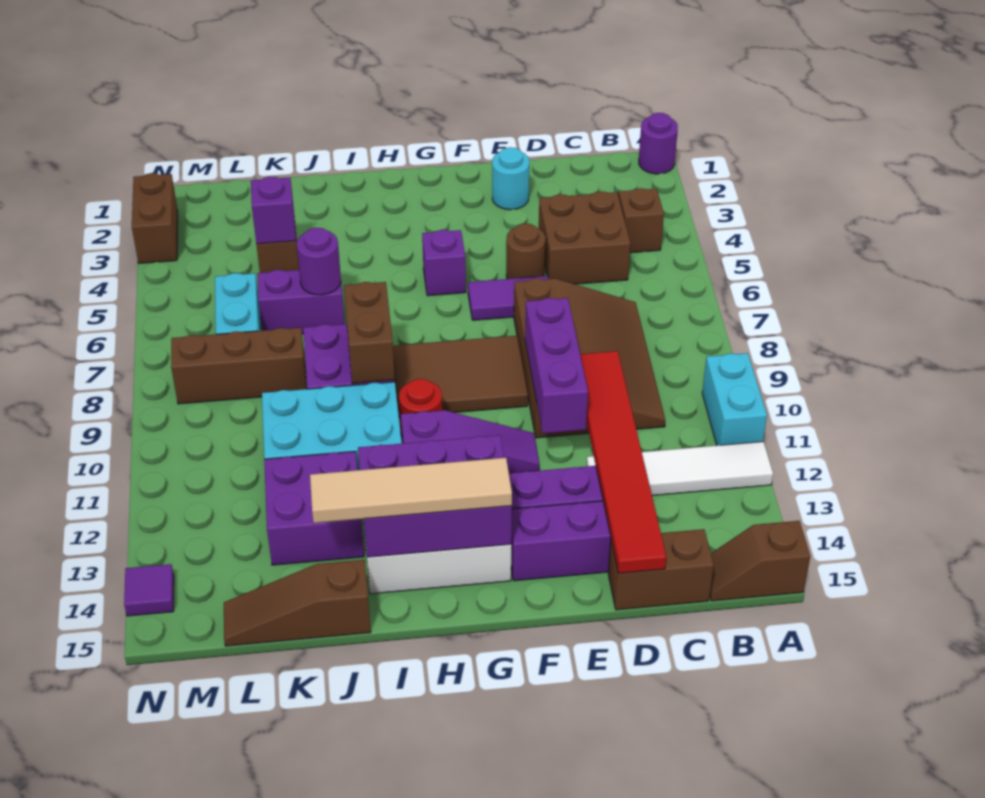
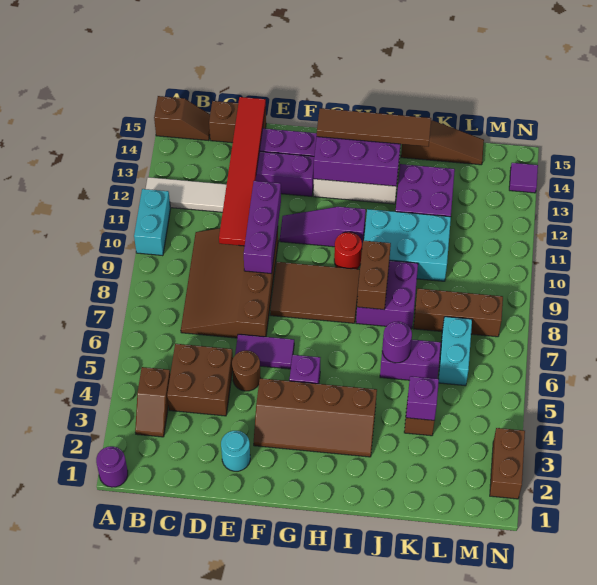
none -> brown 2x4 slope [254,378,377,457]
tan 1x4 tile [310,458,512,523] -> brown 1x4 tile [317,108,431,146]

